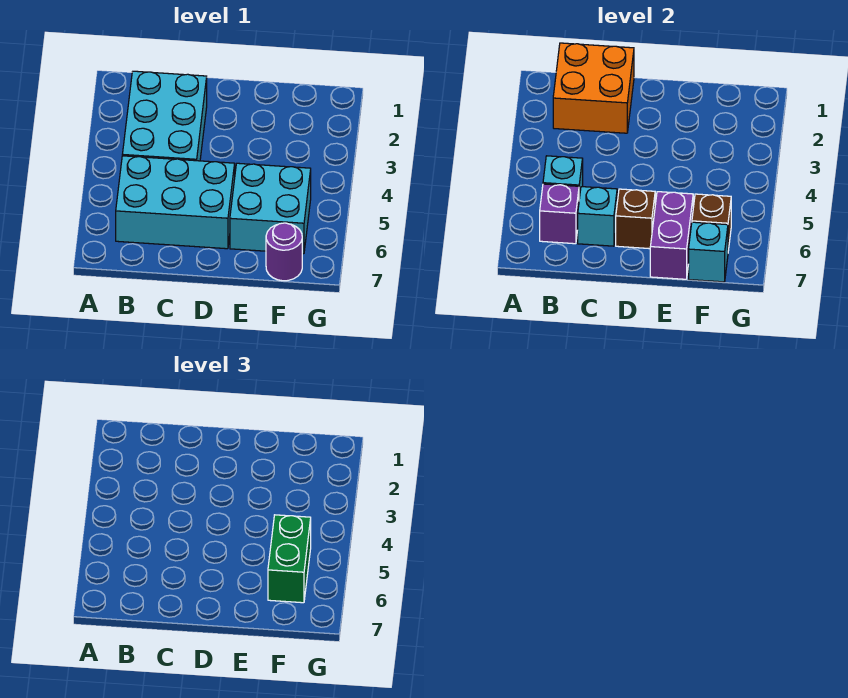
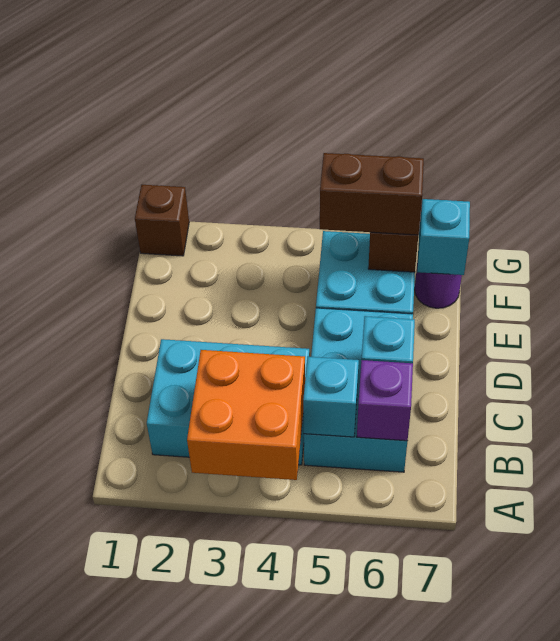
orange 2x2 brick [553,43,634,133] -> orange 2x2 brick moved to [187,350,305,480]
brown 1x1 brick [616,189,655,249] -> brown 1x1 brick moved to [135,185,189,256]
purple 1x2 brick [650,192,693,279] -> none
green 1x2 brick [268,515,311,603] -> brown 1x2 brick [320,153,424,235]

